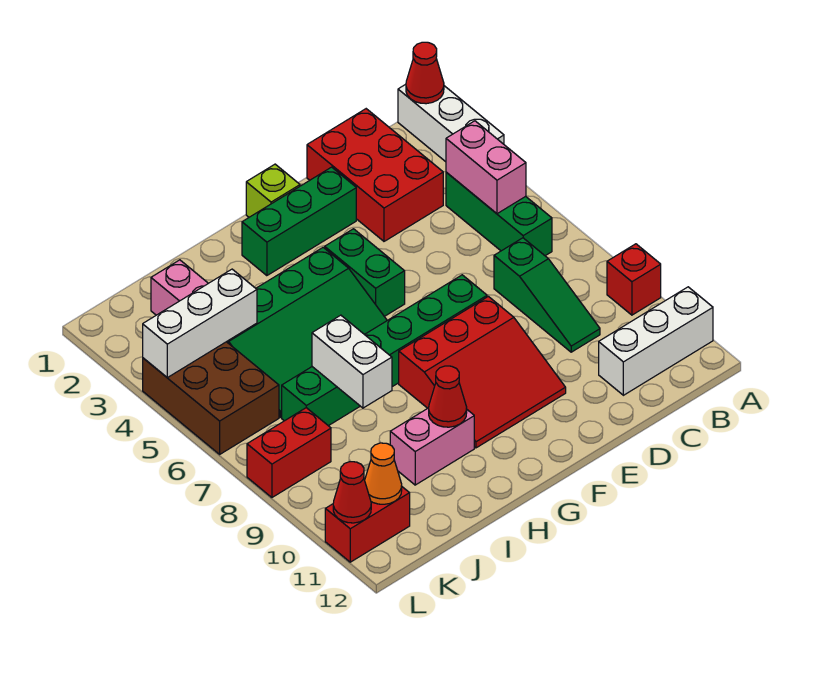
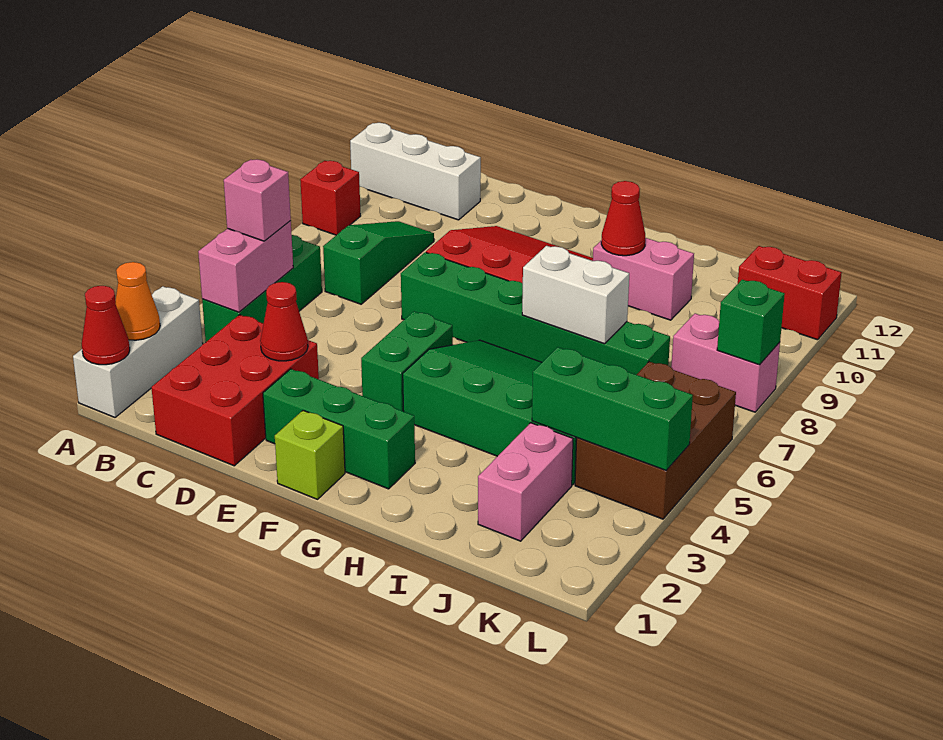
none -> pink 1x1 brick [224,159,291,241]
white 1x2 brick [312,315,392,408] -> white 1x2 brick turned to [522,246,629,344]
white 1x3 brick [143,269,257,377] -> green 1x3 brick [532,347,693,470]
red 1x2 brick [247,408,331,497] -> pink 1x2 brick [671,313,780,412]
orange 1x1 cone [365,443,402,504] -> orange 1x1 cone moved to [115,262,160,340]
none -> green 1x1 brick [717,280,785,365]
red 1x1 cone [333,462,371,523] -> red 1x1 cone moved to [260,282,308,361]

